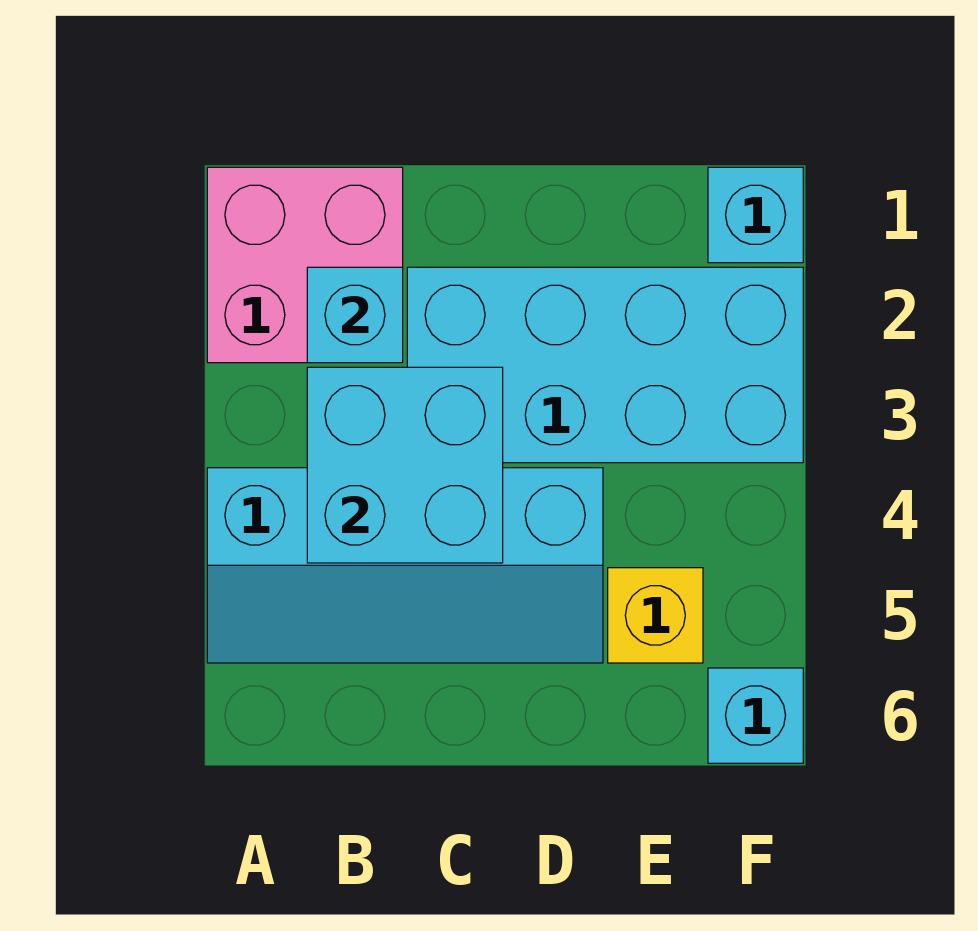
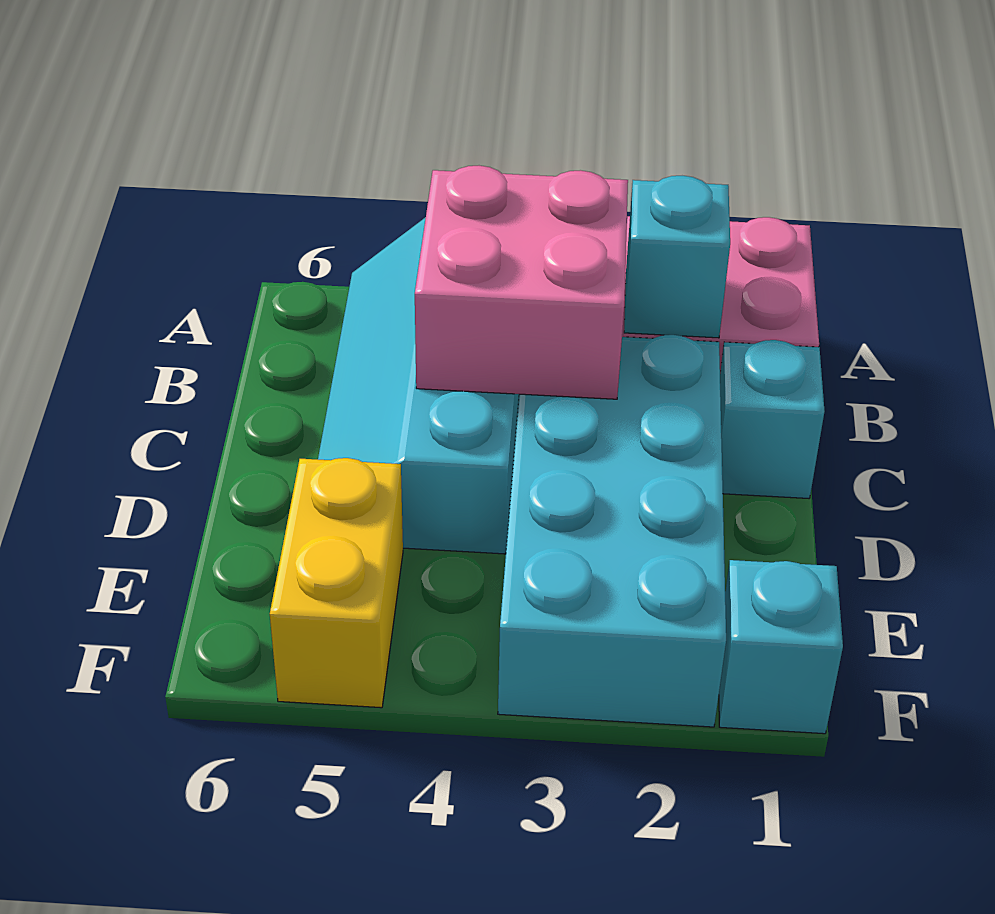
cyan 2x2 brick [307,367,503,563] -> pink 2x2 brick [415,166,628,399]
yellow 1x1 brick [608,568,703,663] -> yellow 1x2 brick [270,458,403,708]
cyan 1x1 brick [708,668,803,763] -> cyan 1x1 brick moved to [720,340,824,498]

